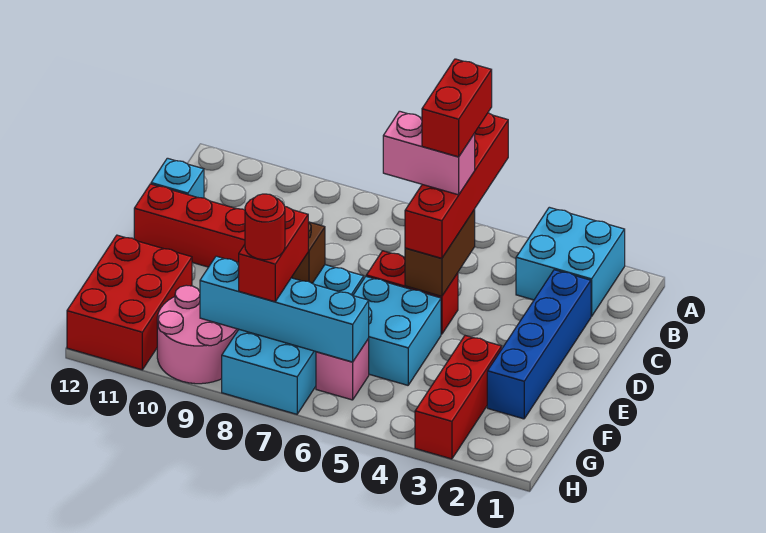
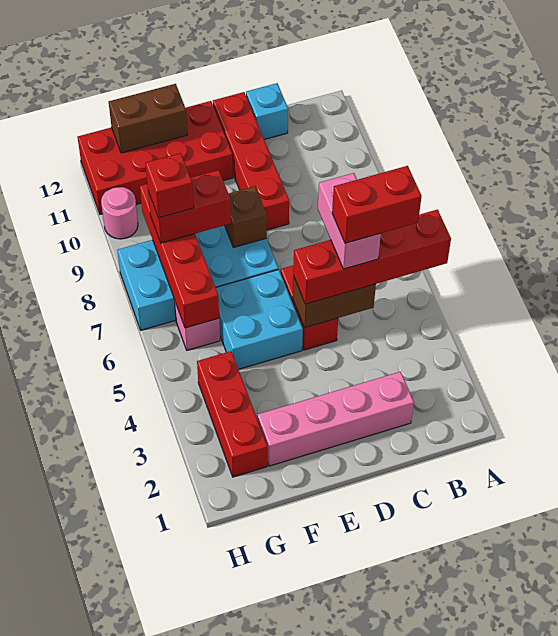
cyan 2x2 brick [516,207,625,316] -> none
blue 1x4 brick [487,270,591,419] -> pink 1x4 brick [257,372,414,466]
red 1x3 brick [415,336,502,459] -> red 1x3 brick turned to [197,351,267,477]
red 2x3 brick [67,235,192,370] -> red 2x4 brick [78,101,233,214]
none -> brown 1x2 brick [109,84,188,153]
cyan 1x4 brick [200,256,369,362] -> red 1x4 brick [140,184,219,328]
red 1x1 round brick [245,194,285,260] -> red 1x1 brick [145,153,194,218]
pink 2x2 round brick [157,285,239,384] -> pink 1x1 round brick [101,187,138,239]

